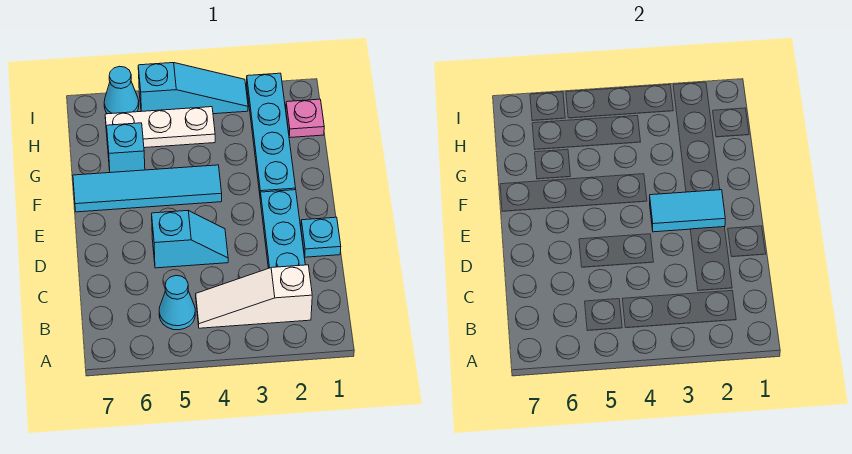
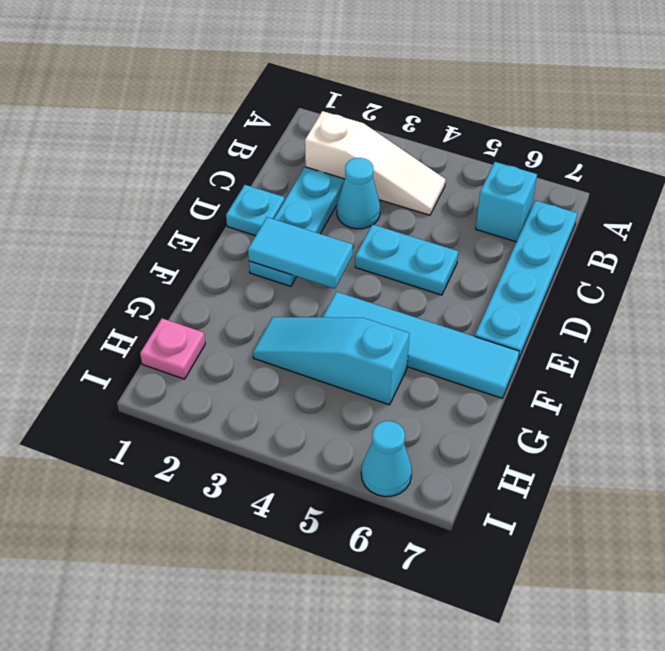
cyan 1x1 cone [159,276,195,330] -> cyan 1x1 cone moved to [337,158,380,229]
cyan 1x2 slope [152,211,228,268] -> cyan 1x2 plate [355,224,458,295]
cyan 1x4 plate [247,73,296,195] -> cyan 1x4 plate moved to [475,200,577,360]
cyan 1x1 brick [107,123,145,173] -> cyan 1x1 brick moved to [476,162,537,242]
white 1x3 plate [105,107,215,148] -> none
cyan 1x3 slope [138,63,248,114] -> cyan 1x3 slope moved to [253,317,409,405]

